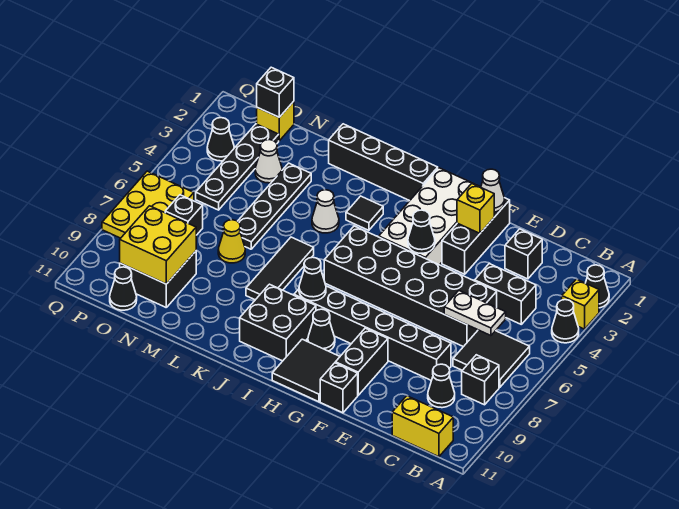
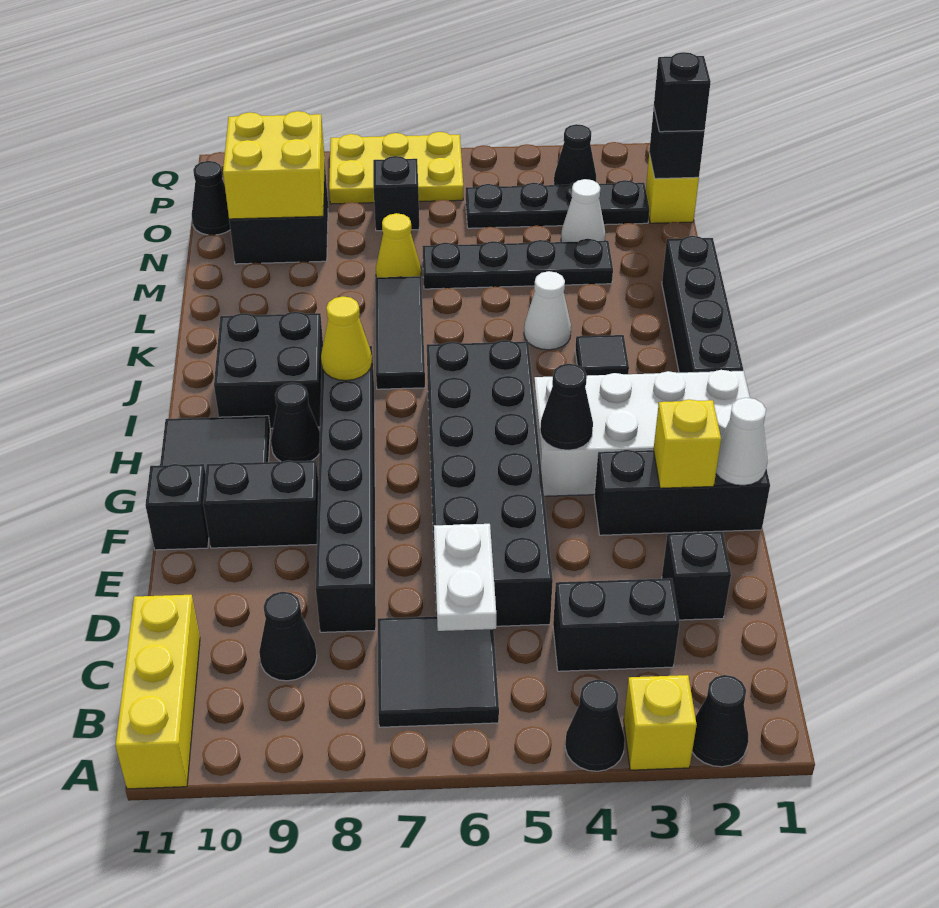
black 1x1 brick [462,355,499,405] -> black 1x1 brick moved to [654,52,711,132]
yellow 1x2 brick [392,396,453,457] -> yellow 1x3 brick [116,595,200,789]
black 1x2 brick [475,264,536,324] -> black 1x2 brick turned to [553,578,680,671]
black 1x1 cone [299,257,326,301] -> yellow 1x1 cone [321,296,372,380]
black 1x3 tile [246,237,314,300] -> black 1x3 tile turned to [375,276,425,389]

